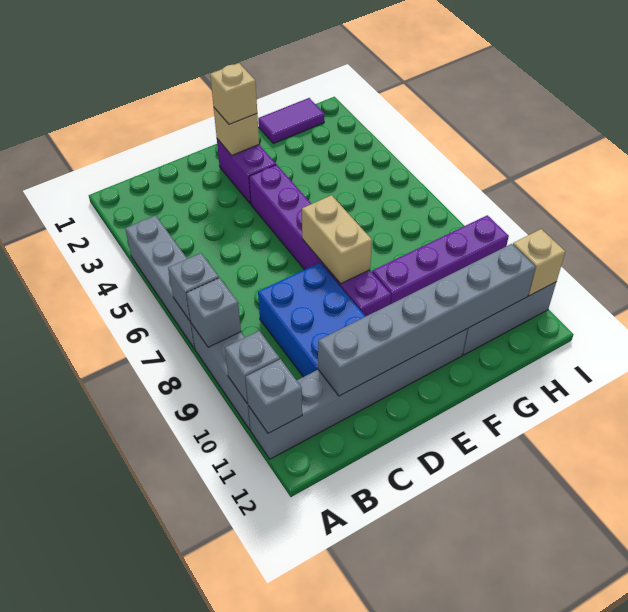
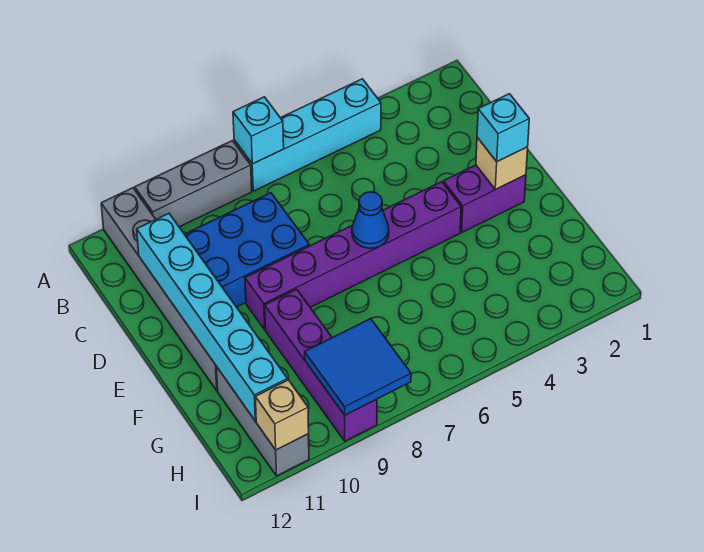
grey 1x4 brick [125,216,195,349] -> cyan 1x4 brick [234,79,381,191]
grey 1x1 brick [168,253,219,321] -> cyan 1x1 brick [233,97,284,164]
grey 1x1 brick [186,278,241,347] -> none
grey 1x1 brick [225,331,280,403] -> none
grey 1x1 brick [245,359,302,433] -> none
grey 1x6 brick [318,244,536,396] -> cyan 1x6 brick [137,213,288,421]
tan 1x1 brick [210,63,257,124] -> cyan 1x1 brick [477,94,529,162]
none -> blue 1x1 cone [352,192,389,248]
tan 1x2 brick [302,195,372,284] -> none
purple 1x2 tile [258,98,325,144] -> none
none -> blue 2x2 tile [305,319,411,415]

